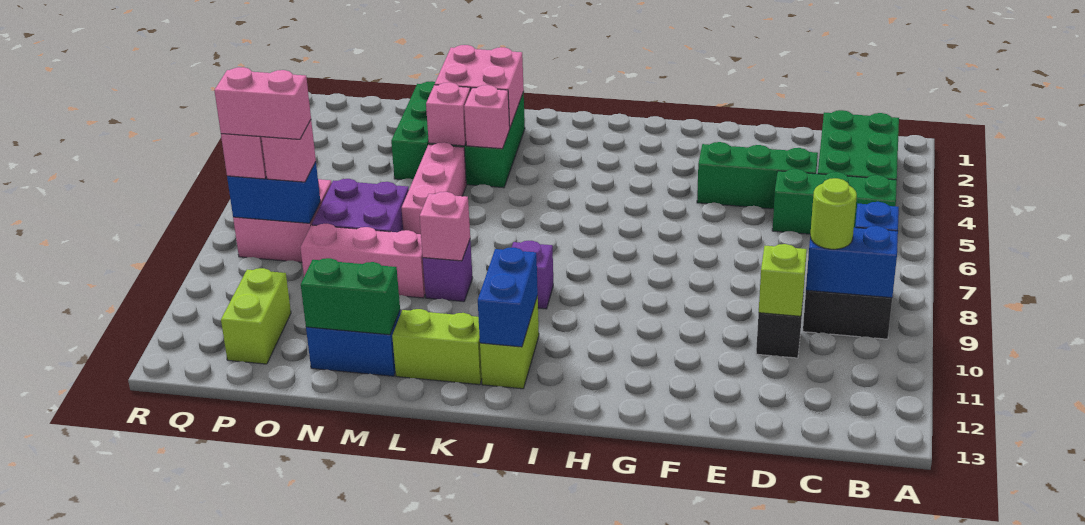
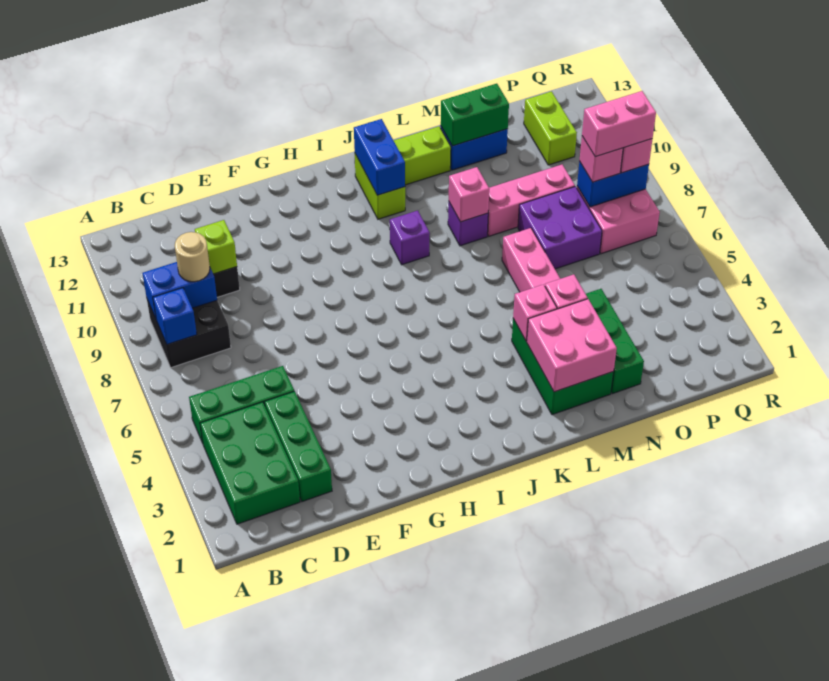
lime 1x1 round brick [810,178,857,249] -> tan 1x1 round brick [175,232,210,282]
green 1x3 brick [697,142,818,209] -> green 1x3 brick turned to [265,391,332,502]

